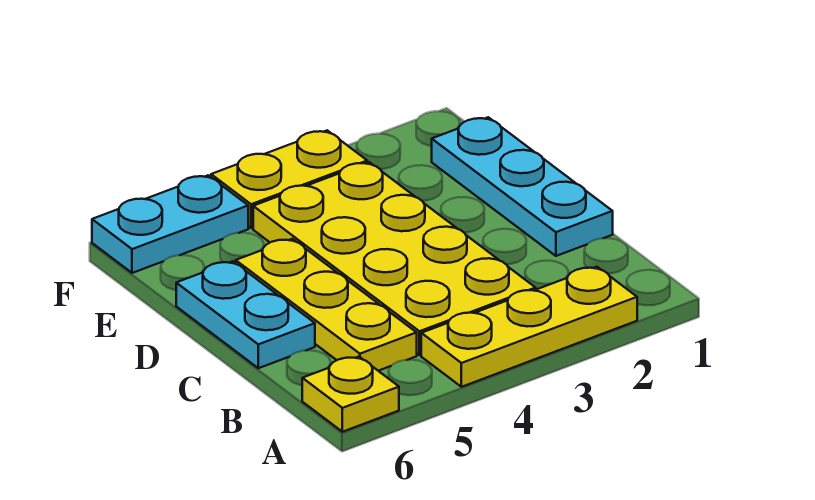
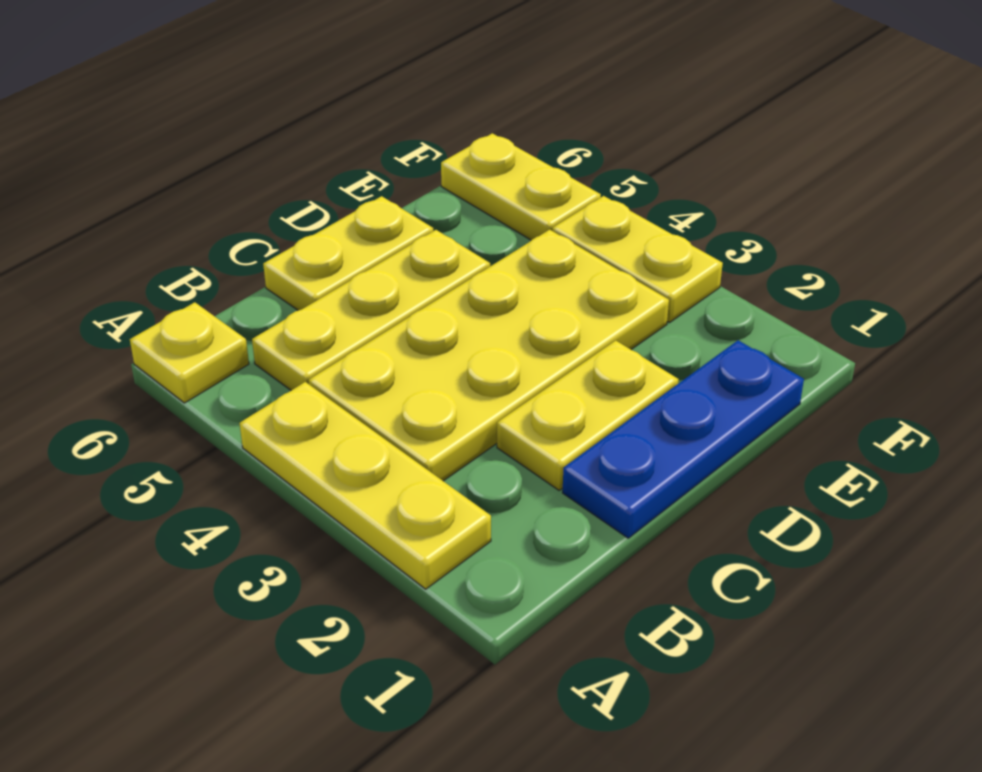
cyan 1x3 plate [432,117,613,256] -> blue 1x3 plate [563,340,804,538]
none -> yellow 1x2 plate [497,340,679,490]
cyan 1x2 plate [176,261,315,368] -> yellow 1x2 plate [263,196,433,310]
cyan 1x2 plate [92,175,248,273] -> yellow 1x2 plate [441,133,601,240]

